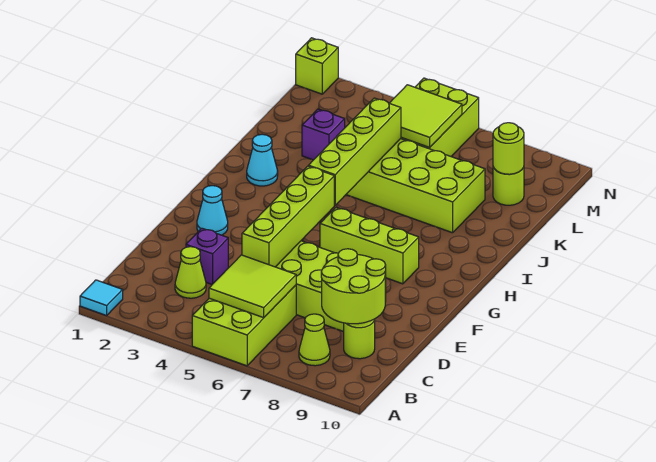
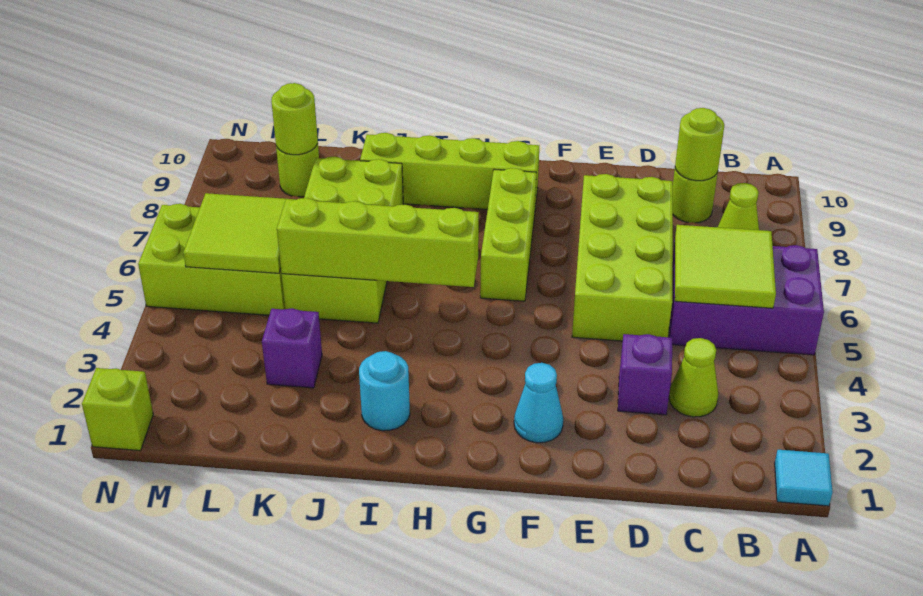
lime 2x3 brick [192,285,296,366] -> purple 2x3 brick [669,242,824,355]
lime 2x2 round brick [321,249,386,324] -> lime 1x1 round brick [675,108,724,181]
lime 1x4 brick [242,166,334,267] -> lime 1x4 brick moved to [360,133,539,209]
cyan 1x1 cone [247,134,278,186] -> cyan 1x1 round brick [359,351,410,431]

